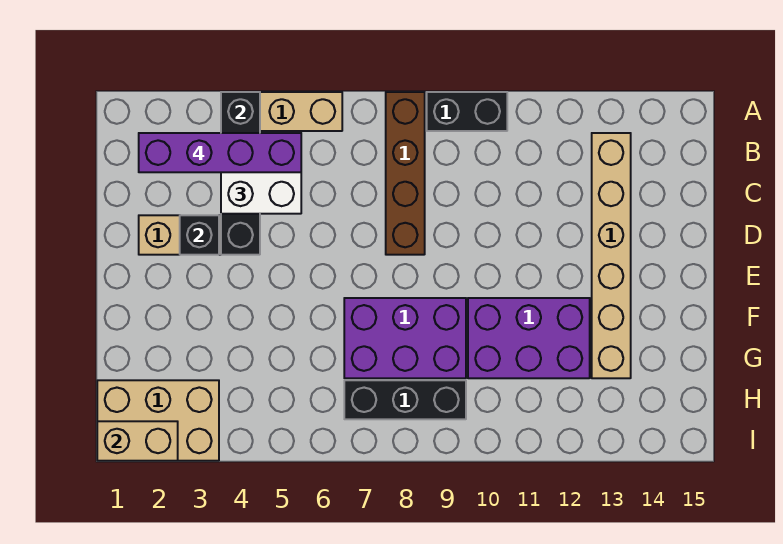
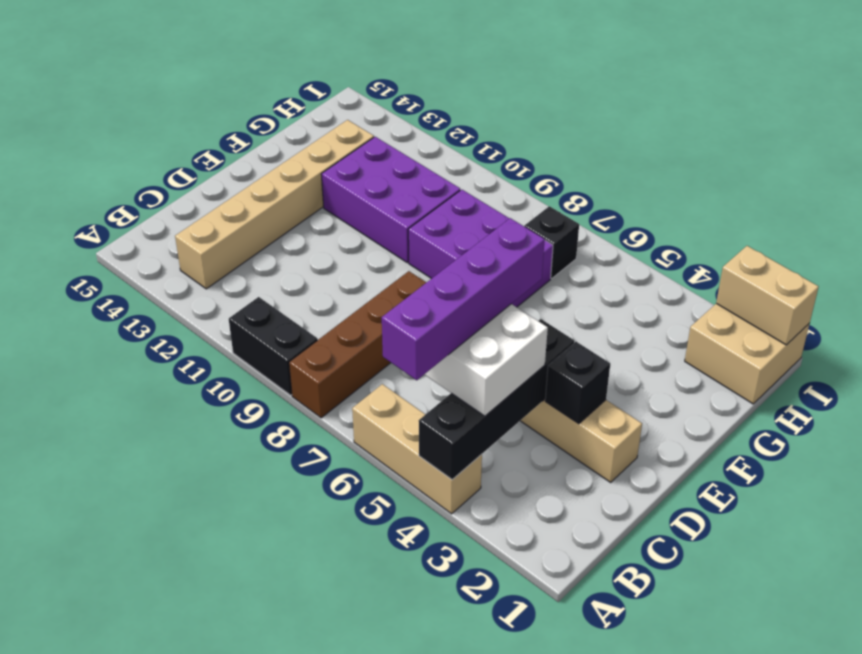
purple 1x4 brick [139,133,301,172] -> purple 1x4 brick turned to [382,218,545,380]
tan 2x3 brick [97,380,219,461] -> tan 2x2 brick [685,304,810,404]
black 1x3 brick [344,380,466,419] -> black 1x1 brick [524,206,579,278]

